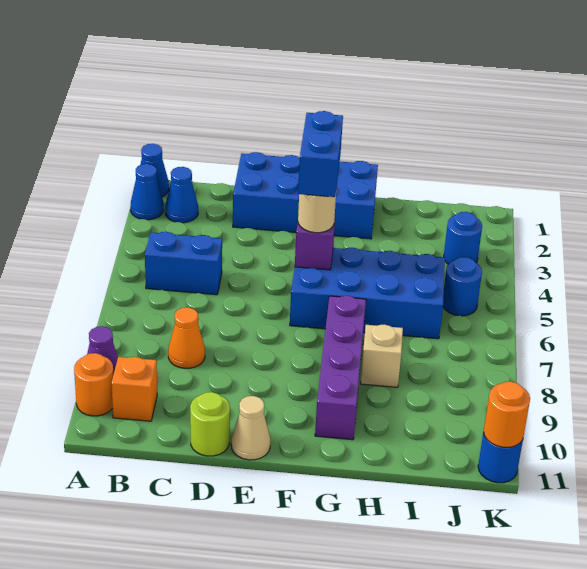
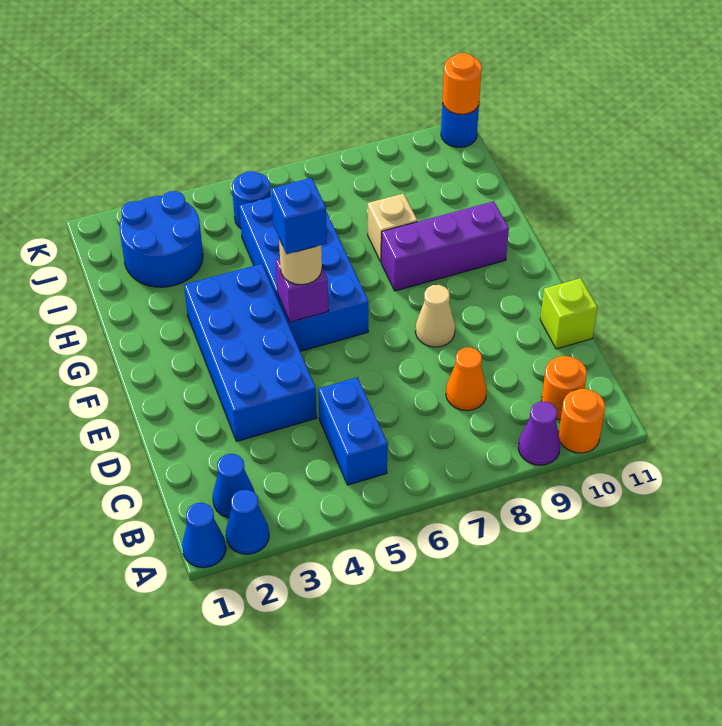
orange 1x1 brick [111,357,157,421] -> orange 1x1 round brick [541,356,587,420]
blue 2x4 brick [233,152,378,239] -> blue 2x4 brick moved to [184,264,317,441]
lime 1x1 round brick [190,392,230,456] -> lime 1x1 brick [540,278,597,349]
tan 1x1 cone [231,396,270,460] -> tan 1x1 cone moved to [415,285,455,347]
blue 1x2 brick [298,111,343,197] -> blue 1x1 brick [271,178,327,254]
purple 1x4 brick [315,296,366,440] -> purple 1x3 brick [381,201,509,291]
blue 1x1 round brick [444,212,482,264] -> blue 2x2 round brick [119,191,203,287]

